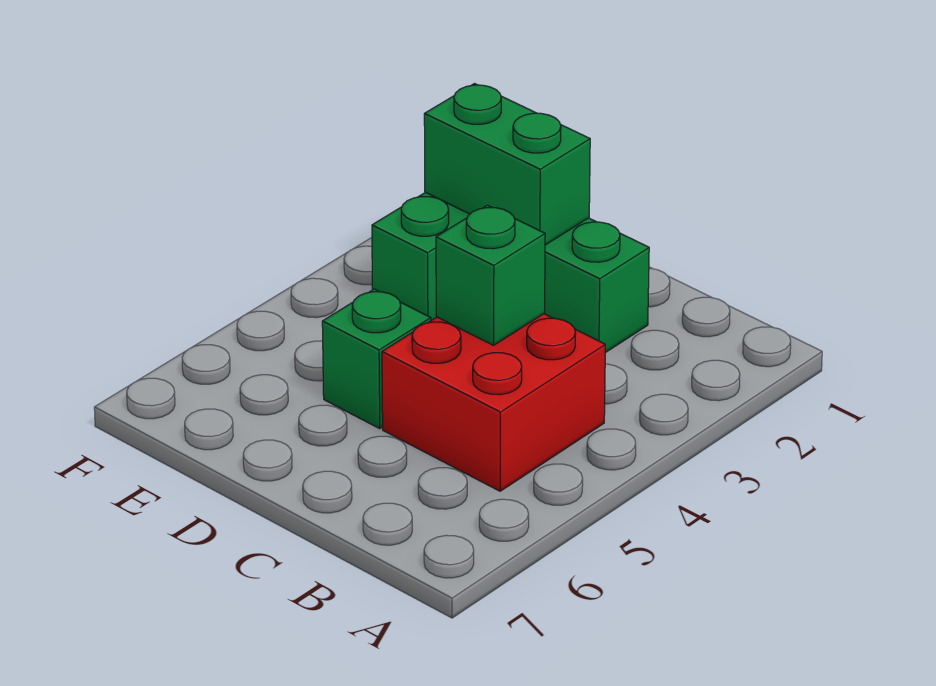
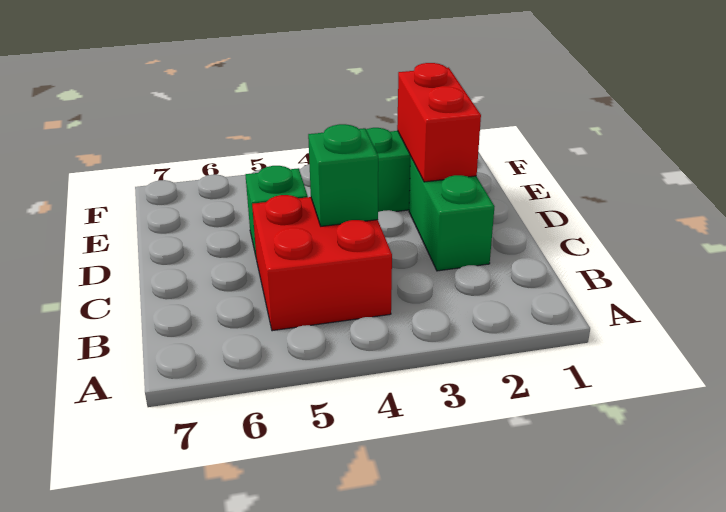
green 1x2 brick [424,84,590,245] -> red 1x2 brick [397,63,481,182]

